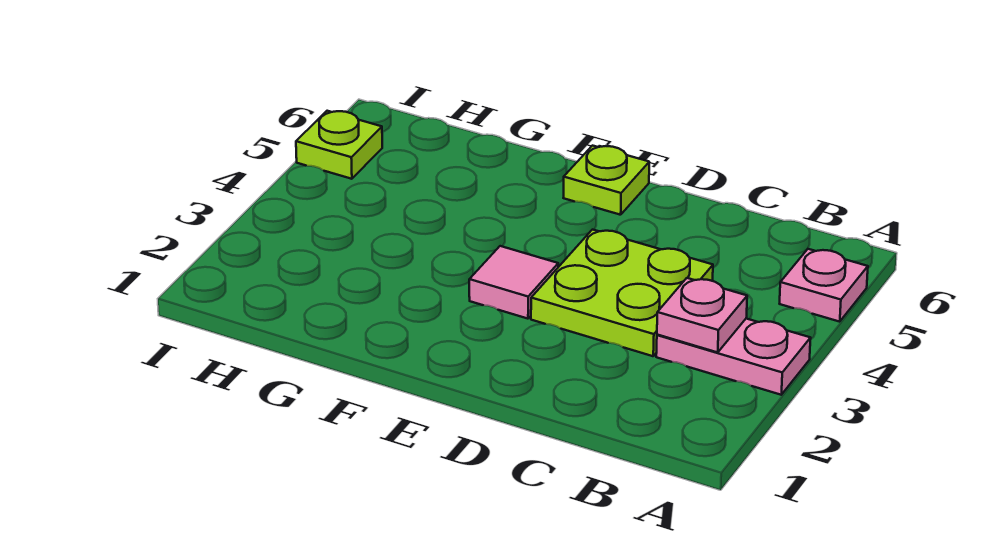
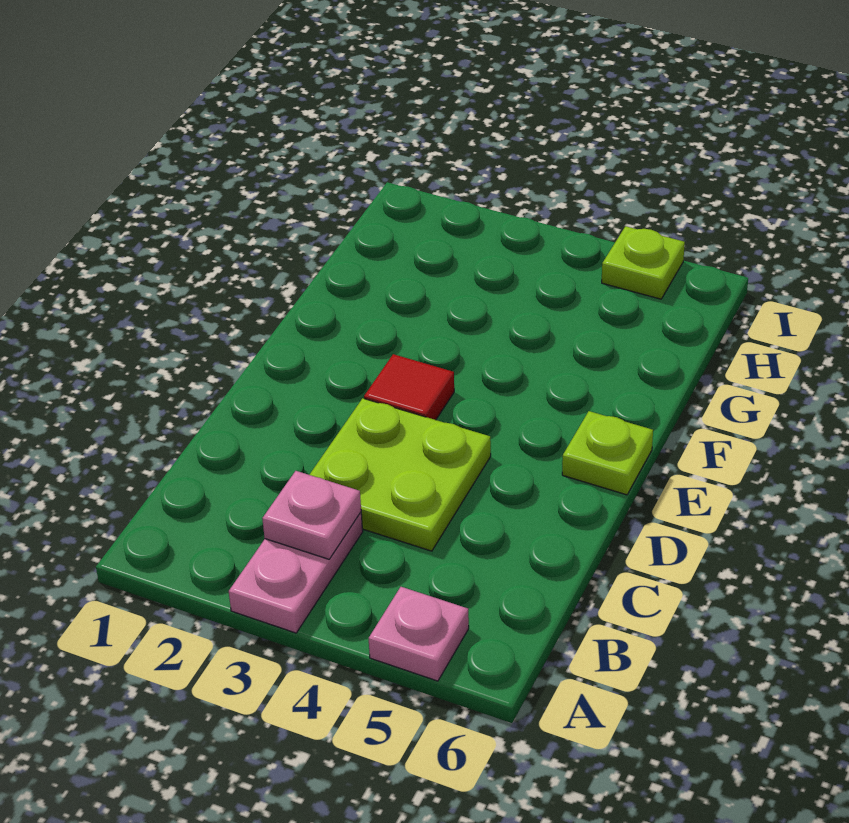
pink 1x1 tile [469,246,558,319] -> red 1x1 tile [364,354,454,420]

